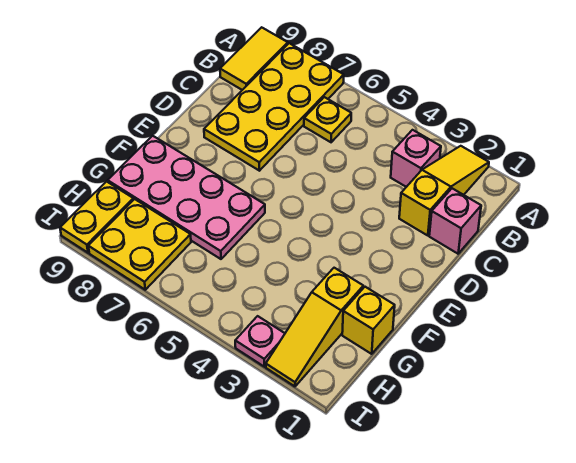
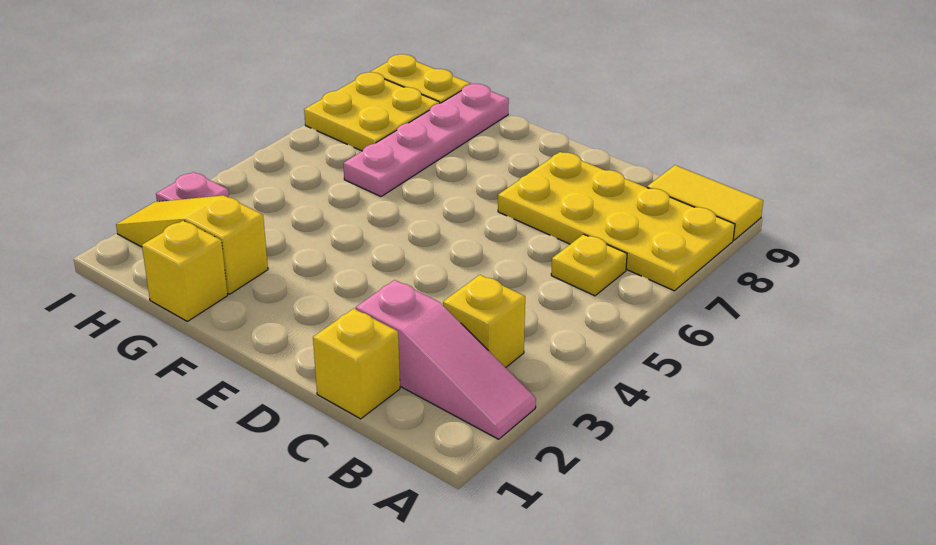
yellow 1x3 slope [399,146,489,236] -> pink 1x3 slope [356,280,536,439]
pink 1x1 brick [391,130,441,187] -> yellow 1x1 brick [443,275,525,368]
pink 1x1 brick [429,188,481,254] -> yellow 1x1 brick [313,309,400,419]
pink 2x4 plate [108,136,265,259] -> pink 1x4 plate [343,84,509,197]

